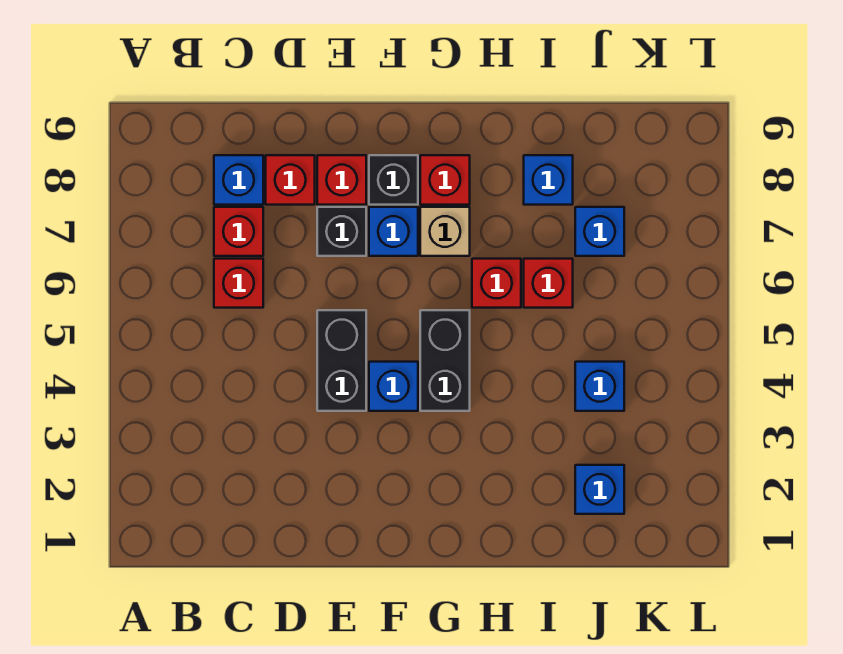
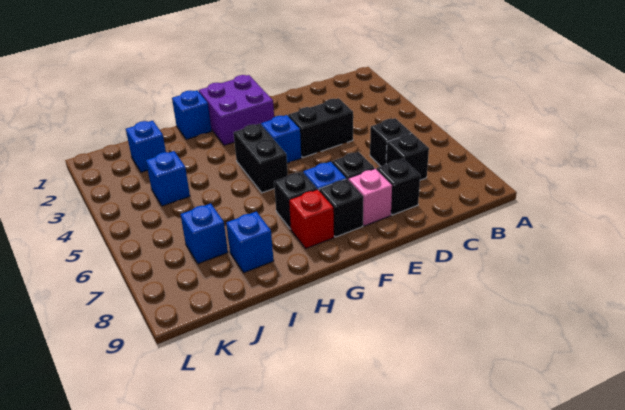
red 1x1 brick [214,259,263,308] -> black 1x1 brick [370,118,411,166]
red 1x1 brick [214,207,263,256] -> black 1x1 brick [386,133,429,180]
blue 1x1 brick [214,155,263,205] -> blue 1x1 brick moved to [172,90,211,139]
red 1x1 brick [266,155,315,205] -> black 1x1 brick [377,159,420,215]
black 1x2 brick [317,310,366,411] -> black 1x2 brick turned to [288,98,353,157]
red 1x1 brick [317,155,366,205] -> pink 1x1 brick [348,169,392,226]
none -> purple 2x2 brick [199,75,274,145]
tan 1x1 brick [420,207,470,256] -> black 1x1 brick [274,172,317,229]
red 1x1 brick [472,259,521,308] -> none
red 1x1 brick [524,259,573,308] -> none

